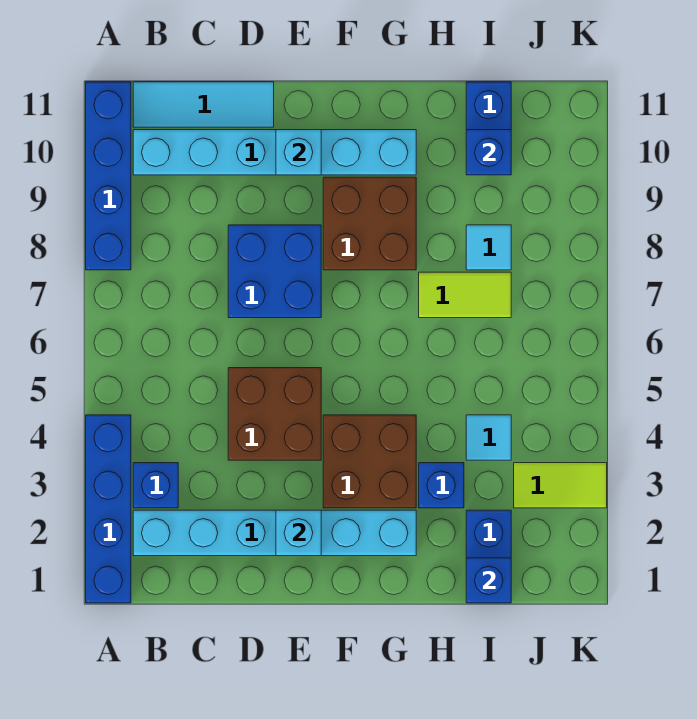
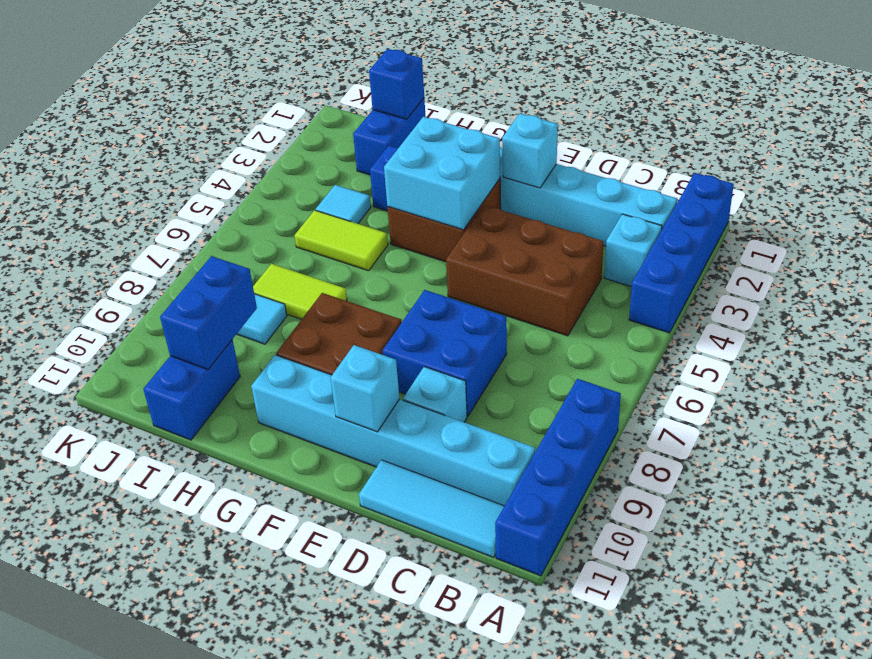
blue 1x1 brick [133,463,178,508] -> cyan 1x1 brick [604,214,662,287]
brown 2x2 brick [228,368,321,460] -> brown 2x3 brick [446,205,604,336]
none -> cyan 1x1 brick [403,367,467,422]
none -> cyan 2x2 brick [384,117,500,230]
blue 1x1 brick [466,130,511,175] -> blue 1x2 brick [160,256,257,369]
lime 1x2 tile [514,463,607,508] -> lime 1x2 tile moved to [294,210,388,271]

